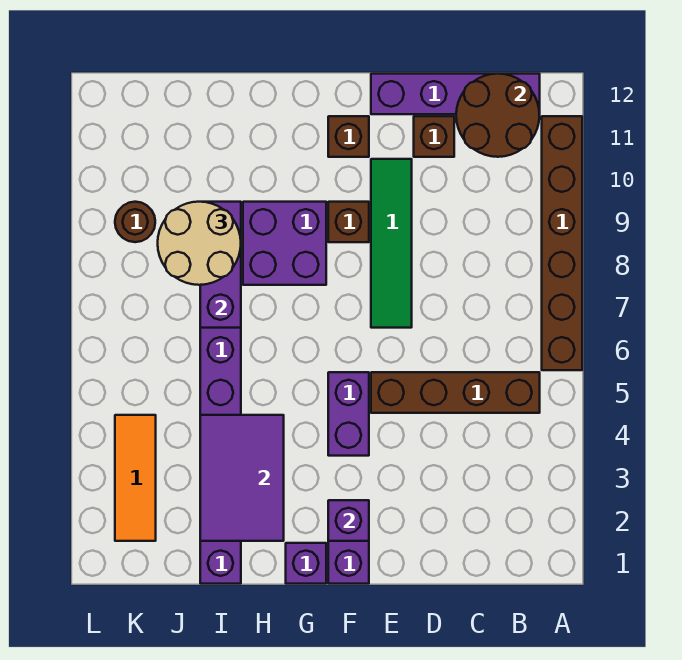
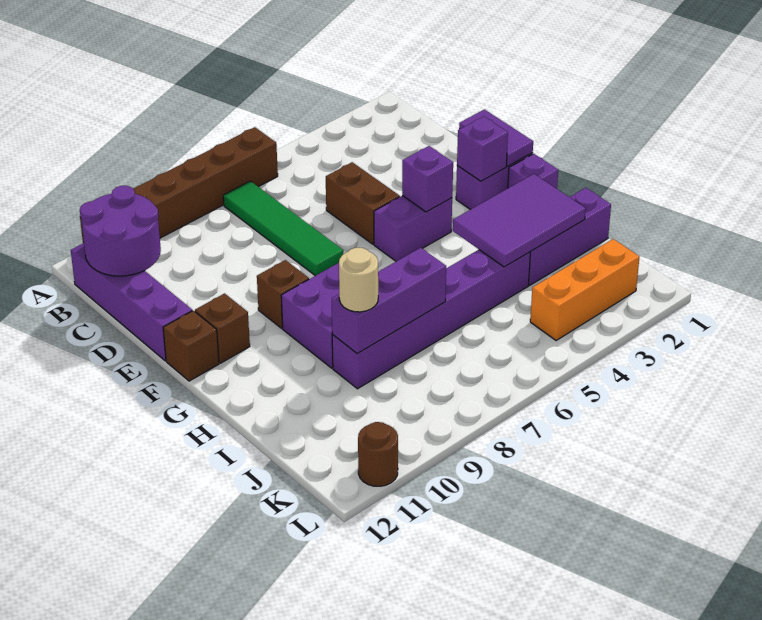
brown 1x4 brick [371,372,540,413] -> brown 1x2 brick [326,162,400,244]
brown 2x2 round brick [456,74,539,157] -> purple 2x2 round brick [80,186,161,276]
brown 1x1 brick [414,116,454,157] -> brown 1x1 brick moved to [163,311,219,381]
none -> purple 1x2 tile [459,109,533,166]
green 1x4 tile [371,159,412,328] -> green 1x4 tile turned to [223,181,343,276]
none -> purple 1x1 brick [402,146,453,212]
tan 2x2 round brick [158,202,241,285] -> tan 1x1 round brick [339,248,378,312]
orange 1x3 tile [115,415,156,541] -> orange 1x3 brick [530,239,639,341]
brown 1x1 round brick [115,202,155,242] -> brown 1x1 round brick moved to [358,422,398,486]

